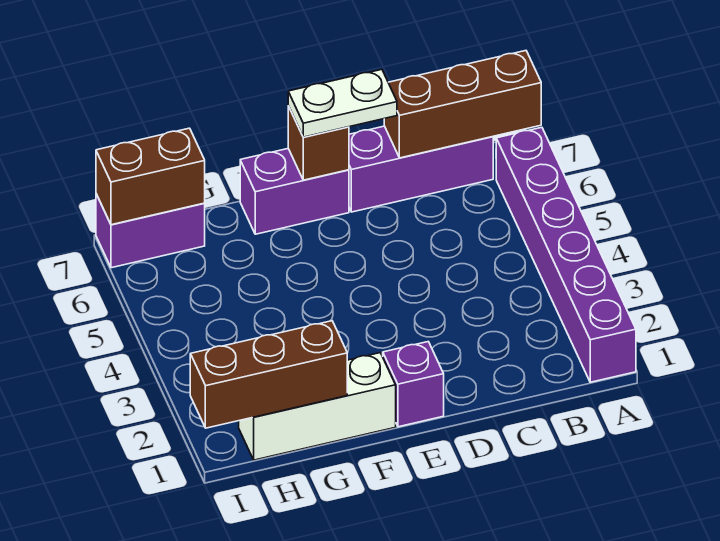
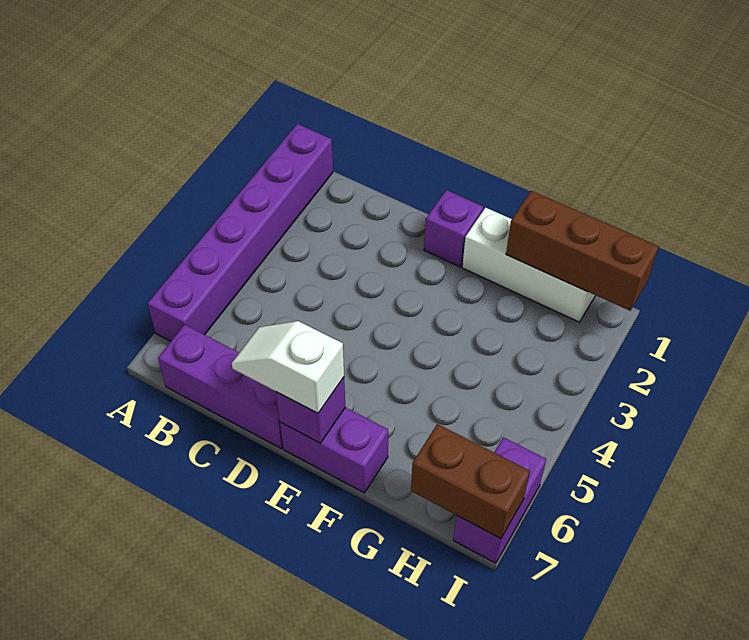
brown 1x3 brick [384,51,541,158] -> none
white 1x2 plate [288,70,397,137] -> white 1x2 slope [232,321,344,413]
brown 1x1 brick [288,106,349,180] -> purple 1x1 brick [276,377,345,443]
purple 1x2 brick [96,194,205,268] -> purple 1x2 brick turned to [453,437,546,563]

